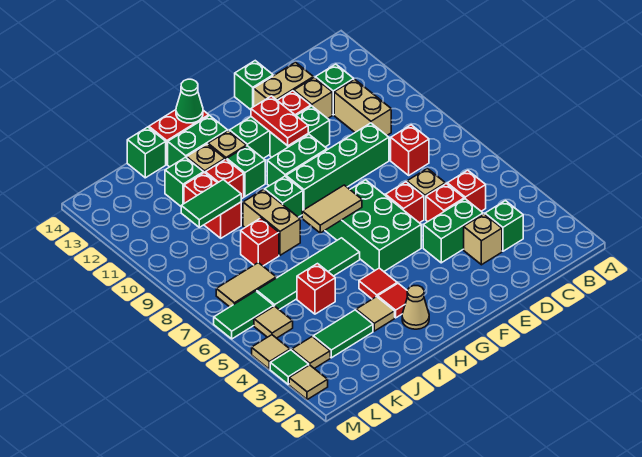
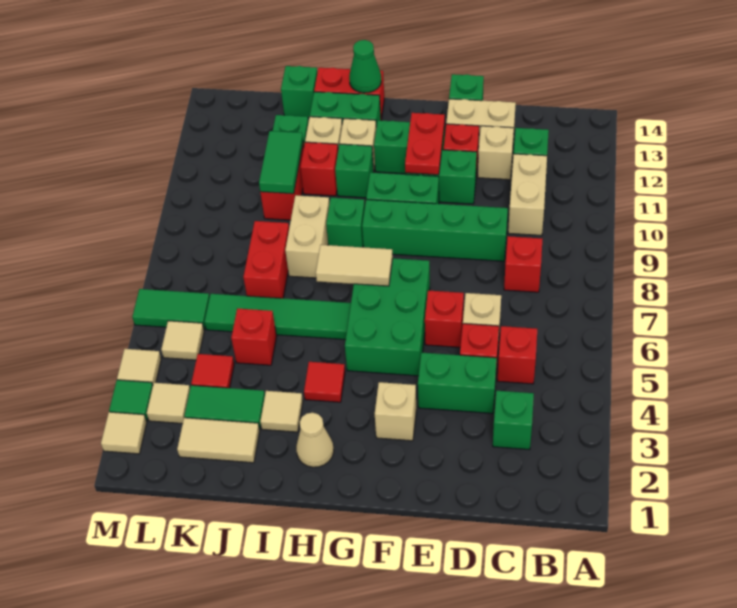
tan 1x1 brick [464,214,502,265] -> tan 1x1 brick moved to [375,382,416,441]
red 1x1 tile [378,283,407,318] -> red 1x1 tile moved to [191,354,234,388]
red 1x1 brick [241,218,279,266] -> red 1x2 brick [243,221,289,298]
green 1x2 tile [181,180,241,227] -> green 1x2 tile turned to [259,131,303,194]
tan 1x2 tile [216,263,276,307] -> tan 1x2 tile moved to [177,418,260,463]

